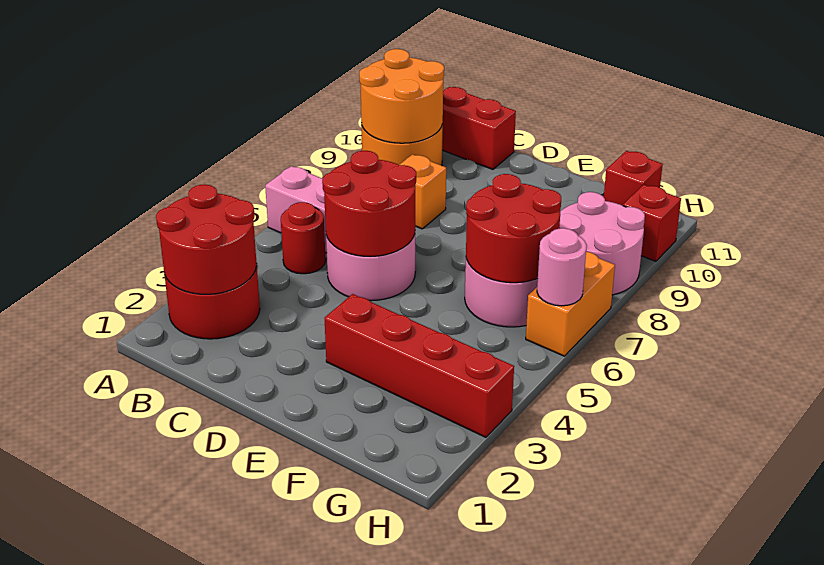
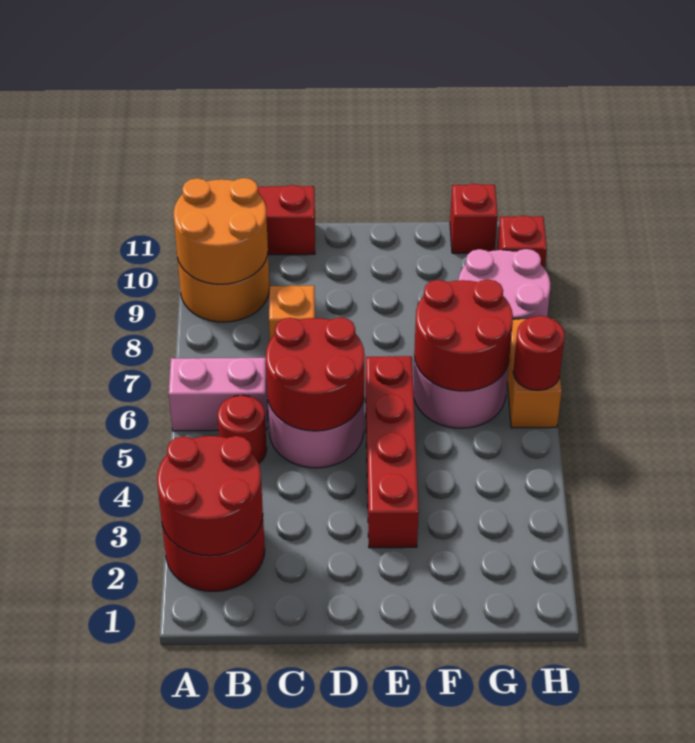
red 1x4 brick [324,294,514,437] -> red 1x4 brick turned to [365,356,419,548]
pink 1x1 round brick [537,228,587,306] -> red 1x1 round brick [513,316,565,390]

